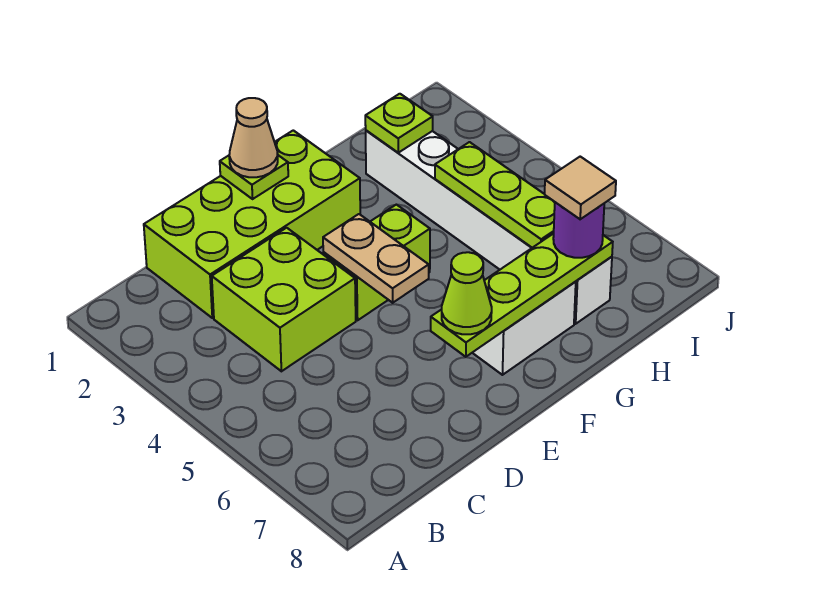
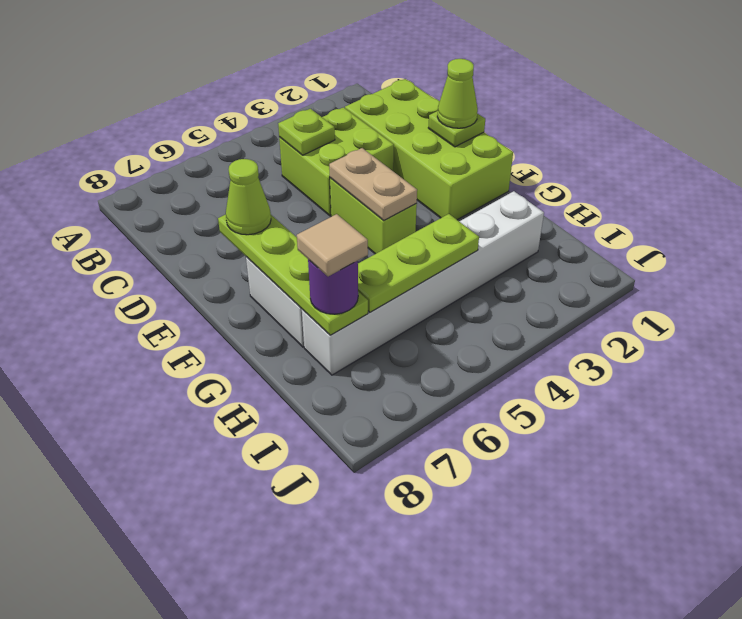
tan 1x1 cone [229,98,278,177] -> lime 1x1 cone [437,59,478,128]
tan 1x2 plate [323,214,429,303] -> tan 1x2 plate turned to [329,148,417,221]
lime 1x1 plate [365,94,433,153] -> lime 1x1 plate moved to [278,109,335,155]

